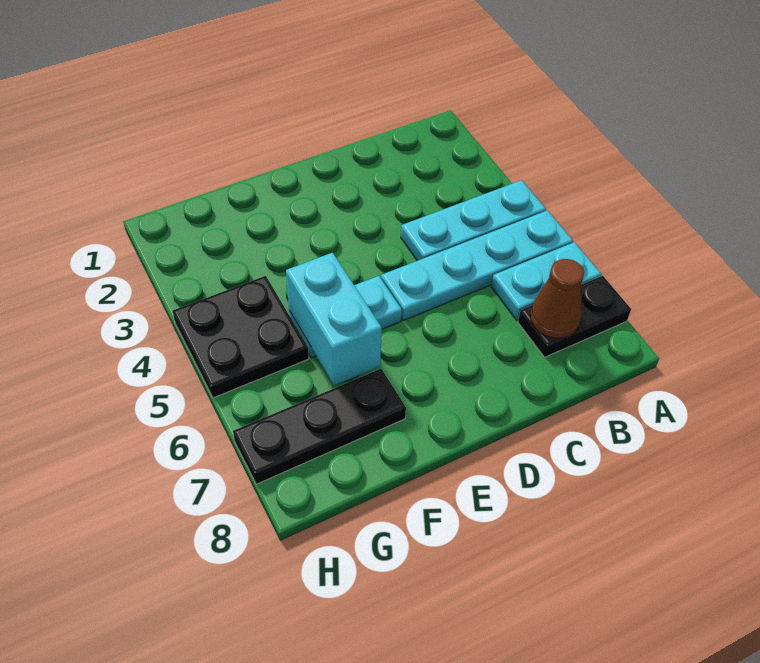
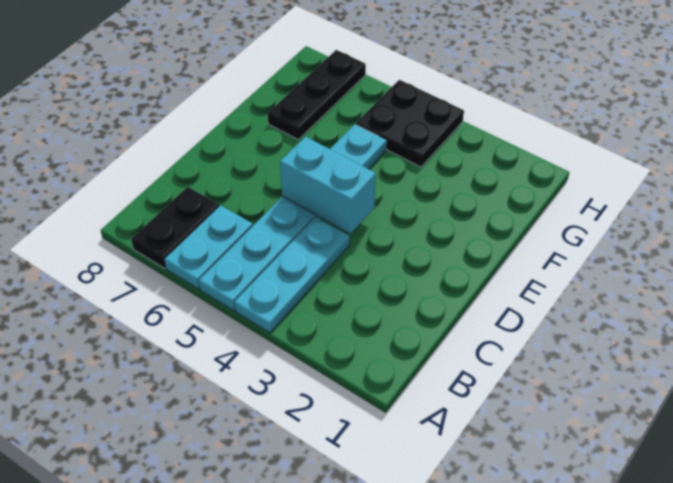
brown 1x1 cone [530,259,584,338] -> none
cyan 1x2 brick [286,253,382,385] -> cyan 1x2 brick moved to [280,137,376,234]

